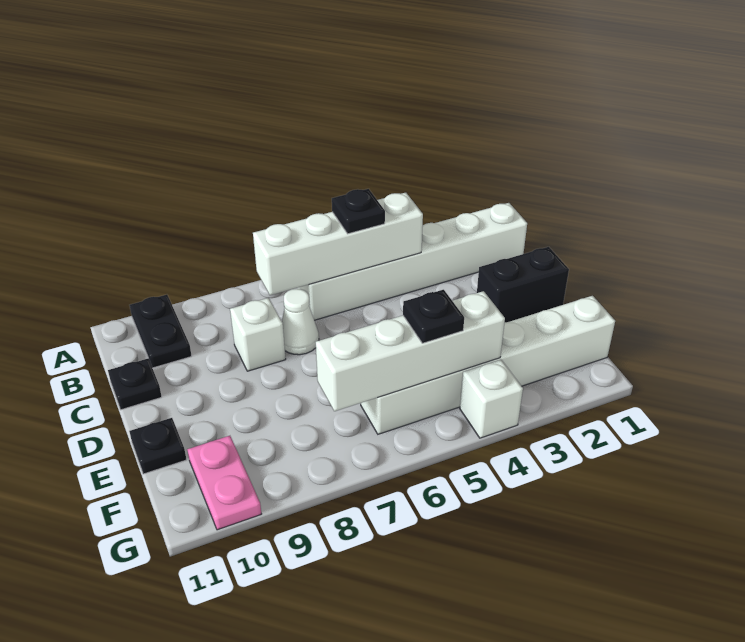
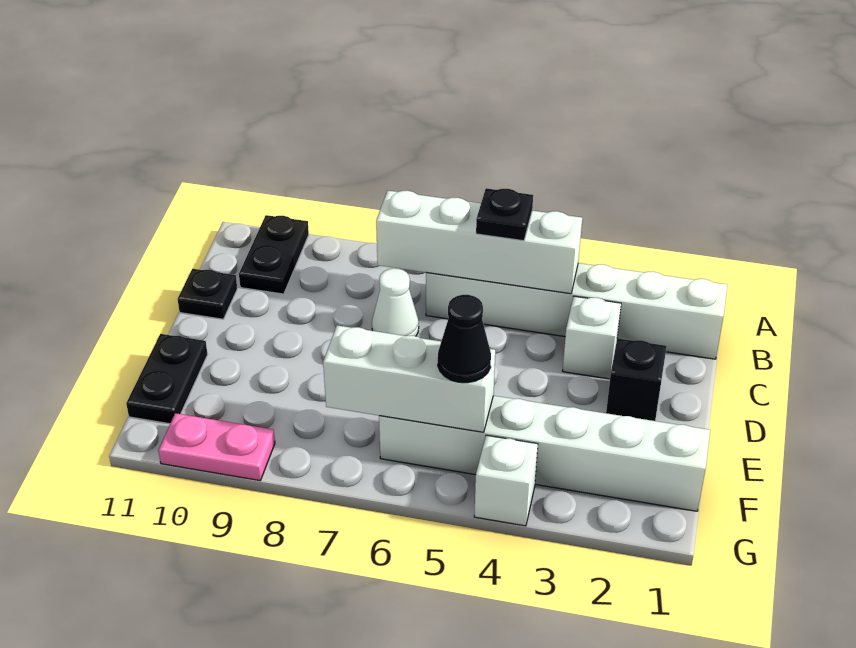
white 1x1 brick [230,298,286,371] -> white 1x1 brick moved to [563,296,621,379]
black 1x2 brick [477,247,569,322] -> black 1x1 brick [606,338,667,421]
black 1x1 plate [129,418,187,474] -> black 1x2 plate [126,334,208,424]
white 1x4 brick [316,291,505,411] -> white 1x3 brick [323,325,495,432]
black 1x1 plate [403,290,464,343] -> black 1x1 cone [438,295,491,383]
pink 1x2 plate [187,436,261,530] -> pink 1x2 plate turned to [158,413,275,481]

